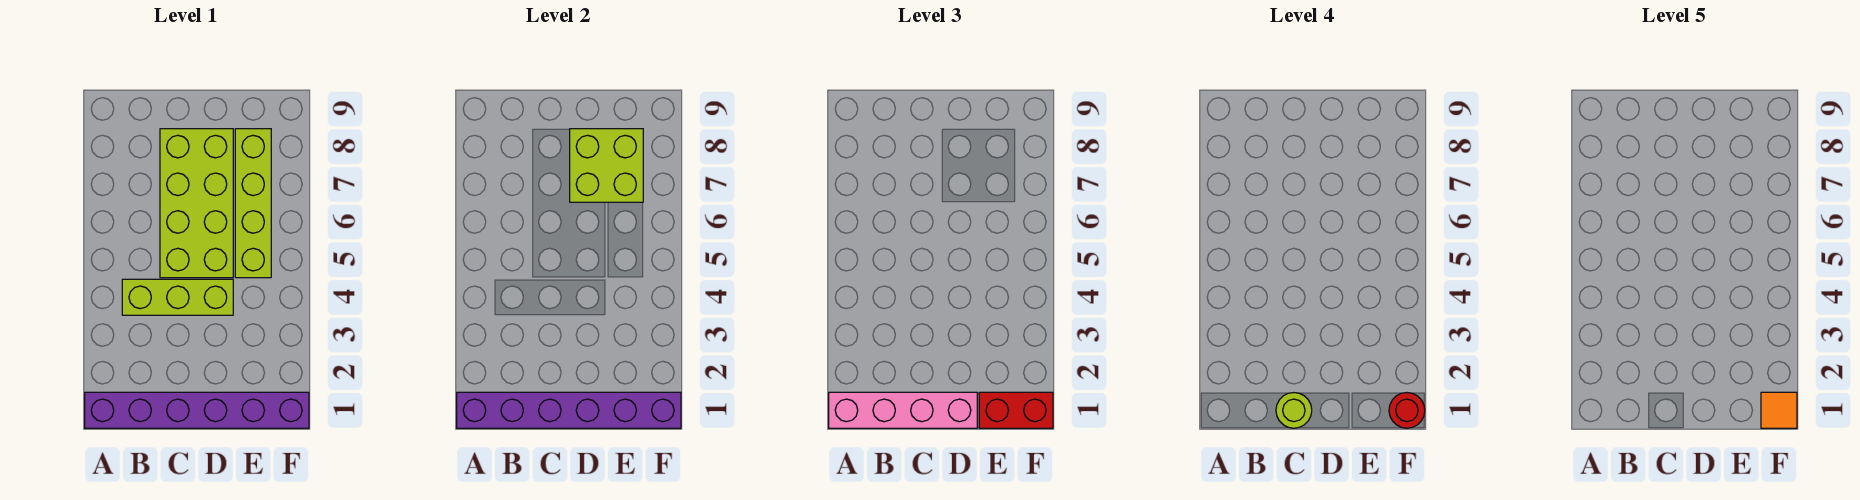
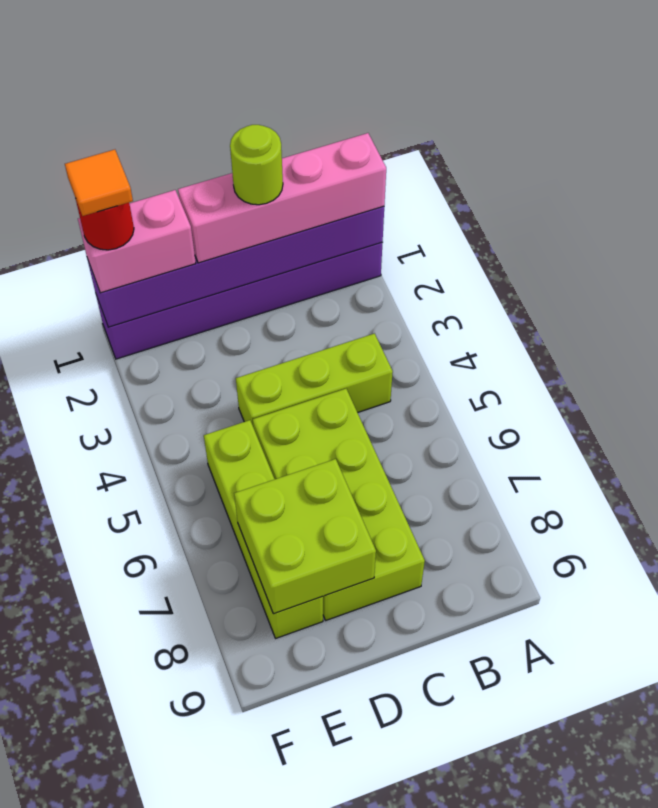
red 1x2 brick [979,392,1053,428] -> pink 1x2 brick [78,190,196,293]

